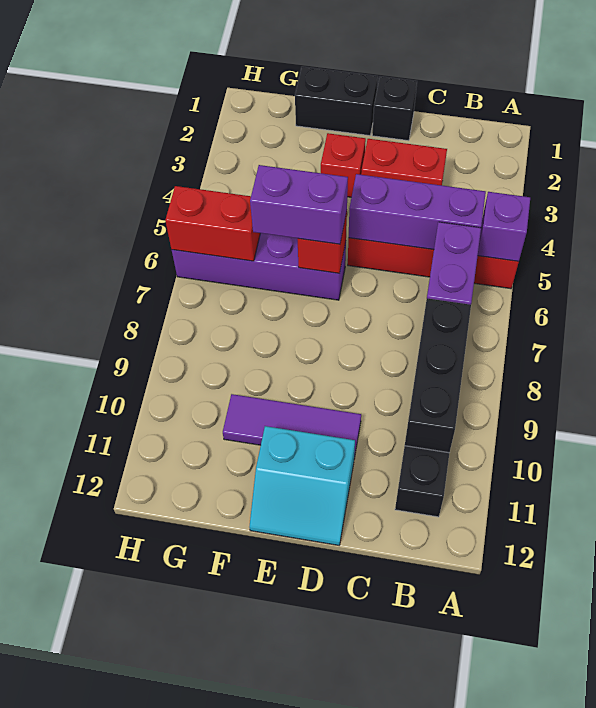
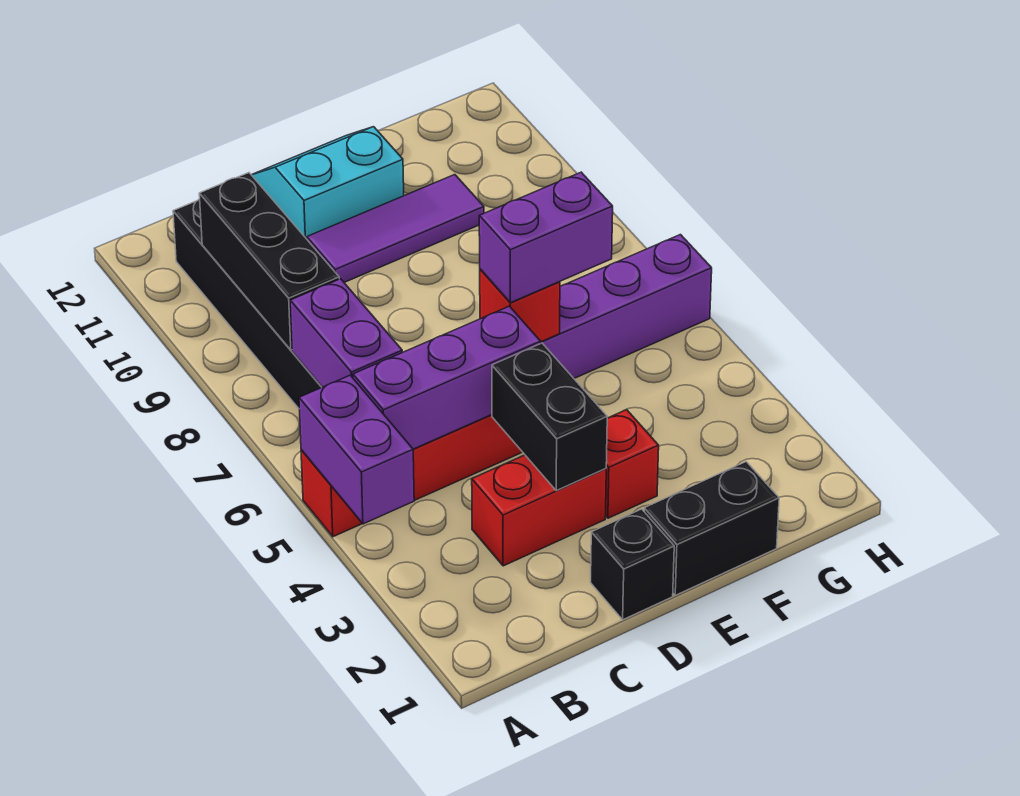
purple 1x1 brick [478,192,530,262] -> purple 1x2 brick [299,375,414,524]
none -> black 1x2 brick [492,343,607,491]
red 1x2 brick [165,186,260,261] -> none

